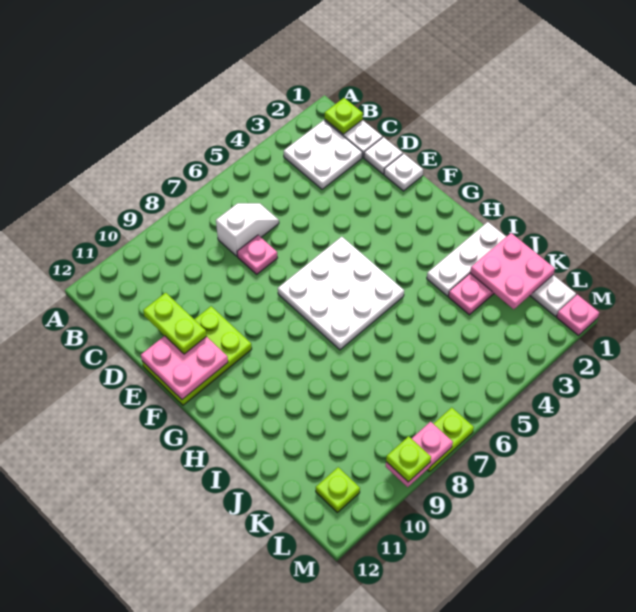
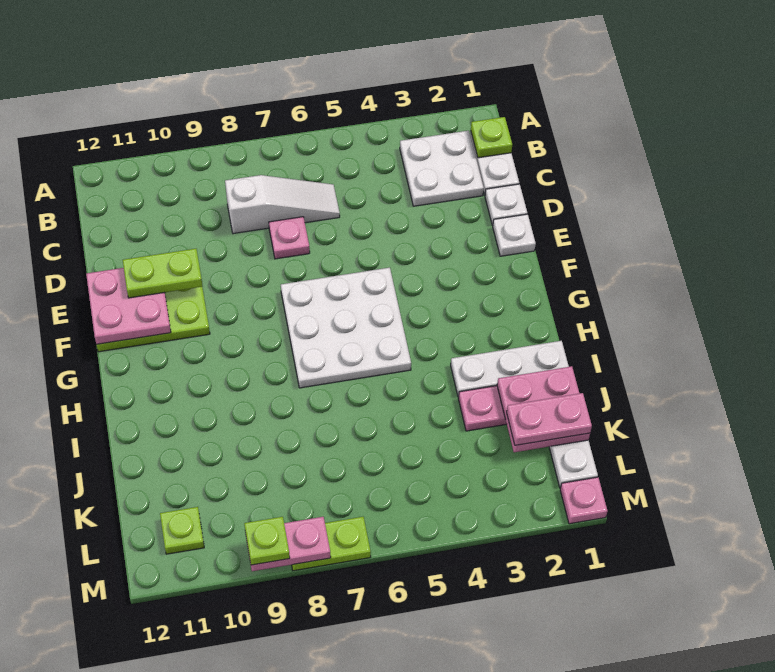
white 1x2 slope [216,203,279,256] -> white 1x3 slope [225,175,340,234]
lime 1x2 plate [143,293,206,354] -> lime 1x2 plate turned to [123,249,203,298]
none -> pink 1x2 plate [507,393,592,445]

